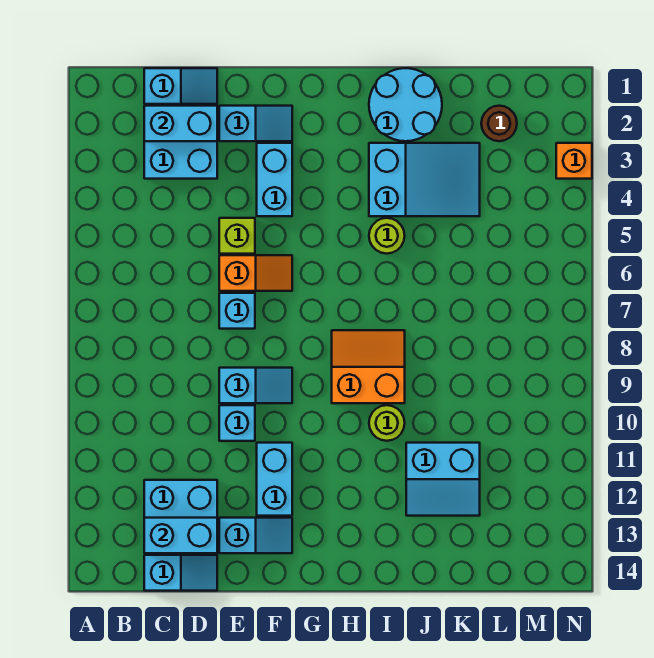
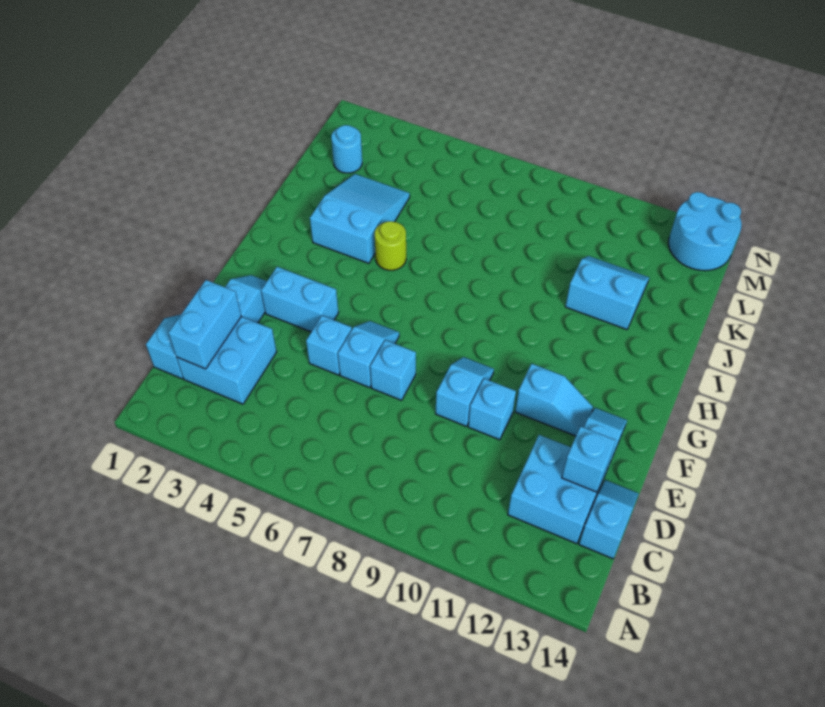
cyan 1x2 brick [144,518,217,553] -> cyan 1x1 brick [562,426,616,492]
lime 1x1 brick [219,218,255,254] -> cyan 1x1 brick [306,316,352,375]
orange 1x2 slope [219,255,292,291] -> cyan 1x2 slope [338,321,399,388]
cyan 1x2 brick [257,443,292,516] -> cyan 1x2 slope [515,364,593,436]
orange 2x2 slope [332,330,405,403] -> none
cyan 2x2 round brick [369,68,442,141] -> cyan 2x2 round brick moved to [668,192,742,271]
lime 1x1 round brick [369,405,405,441] -> none
cyan 2x2 slope [406,443,480,516] -> cyan 2x2 slope turned to [565,256,649,329]
brown 1x1 round brick [481,106,517,141] -> cyan 1x1 round brick [331,125,362,173]
orange 1x1 brick [556,143,592,179] -> none

